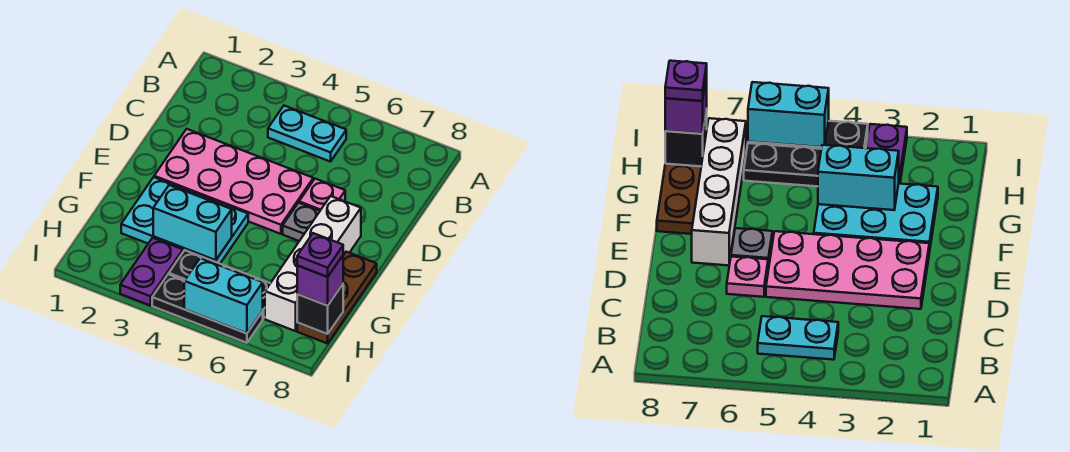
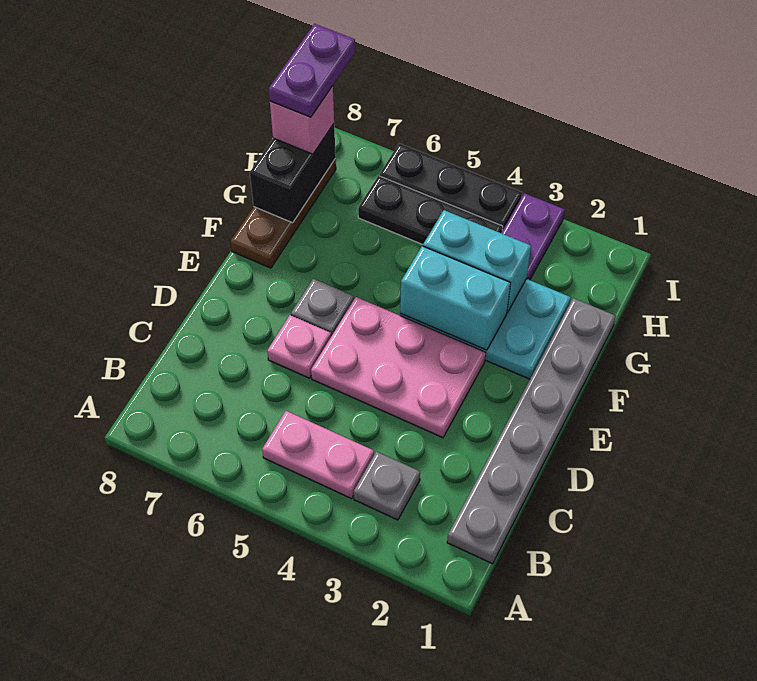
none -> grey 1x6 plate [447,298,616,564]
none -> grey 1x1 plate [354,452,420,520]
cyan 1x2 plate [268,106,346,162] -> pink 1x2 plate [262,411,374,499]
pink 2x4 plate [154,129,313,234] -> pink 2x3 plate [311,297,486,438]
white 1x4 brick [265,196,361,331] -> none
black 1x1 brick [297,284,343,334] -> black 1x2 brick [250,124,336,223]
purple 1x1 brick [297,256,343,306] -> pink 1x1 brick [270,86,334,154]
purple 1x1 plate [297,233,343,277] -> purple 1x2 plate [269,24,355,117]
cyan 1x2 brick [184,258,263,333] -> cyan 1x2 brick moved to [400,246,511,350]

